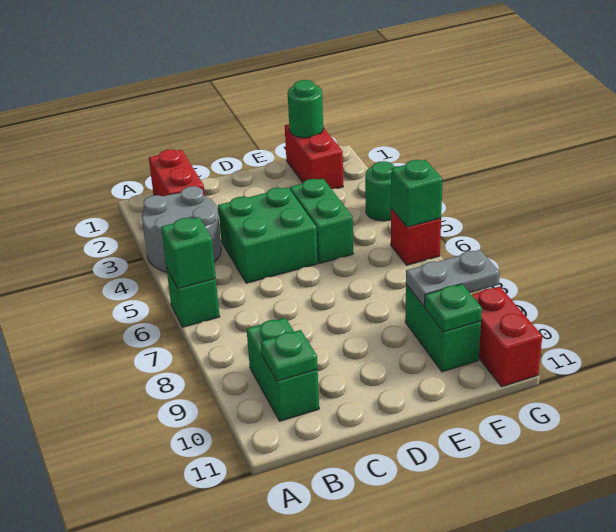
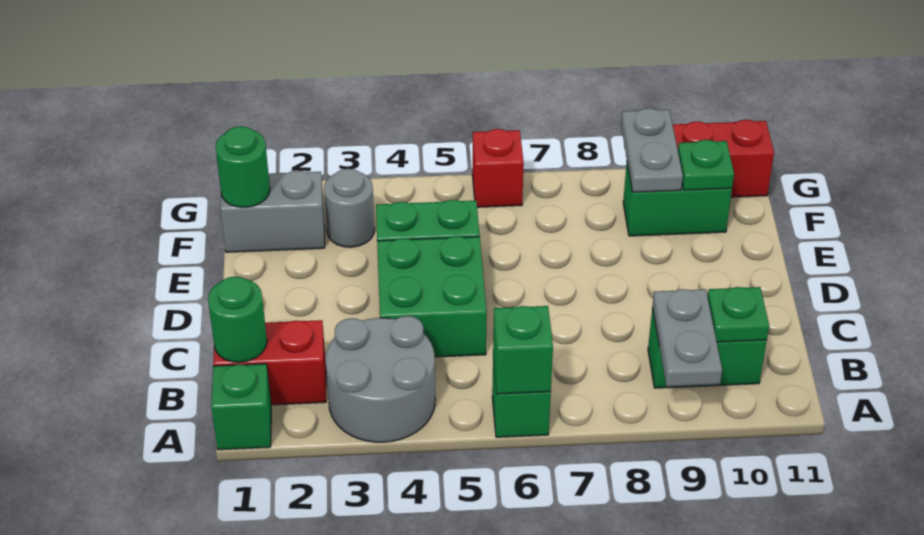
none -> grey 1x2 plate [653,289,722,387]
red 1x2 brick [285,124,343,189] -> grey 1x2 brick [220,171,325,252]
none -> grey 1x1 round brick [324,169,375,247]
green 1x1 round brick [365,161,395,221] -> green 1x1 round brick moved to [208,277,267,362]
green 1x1 brick [391,160,443,227] -> green 1x1 brick moved to [211,364,271,450]

